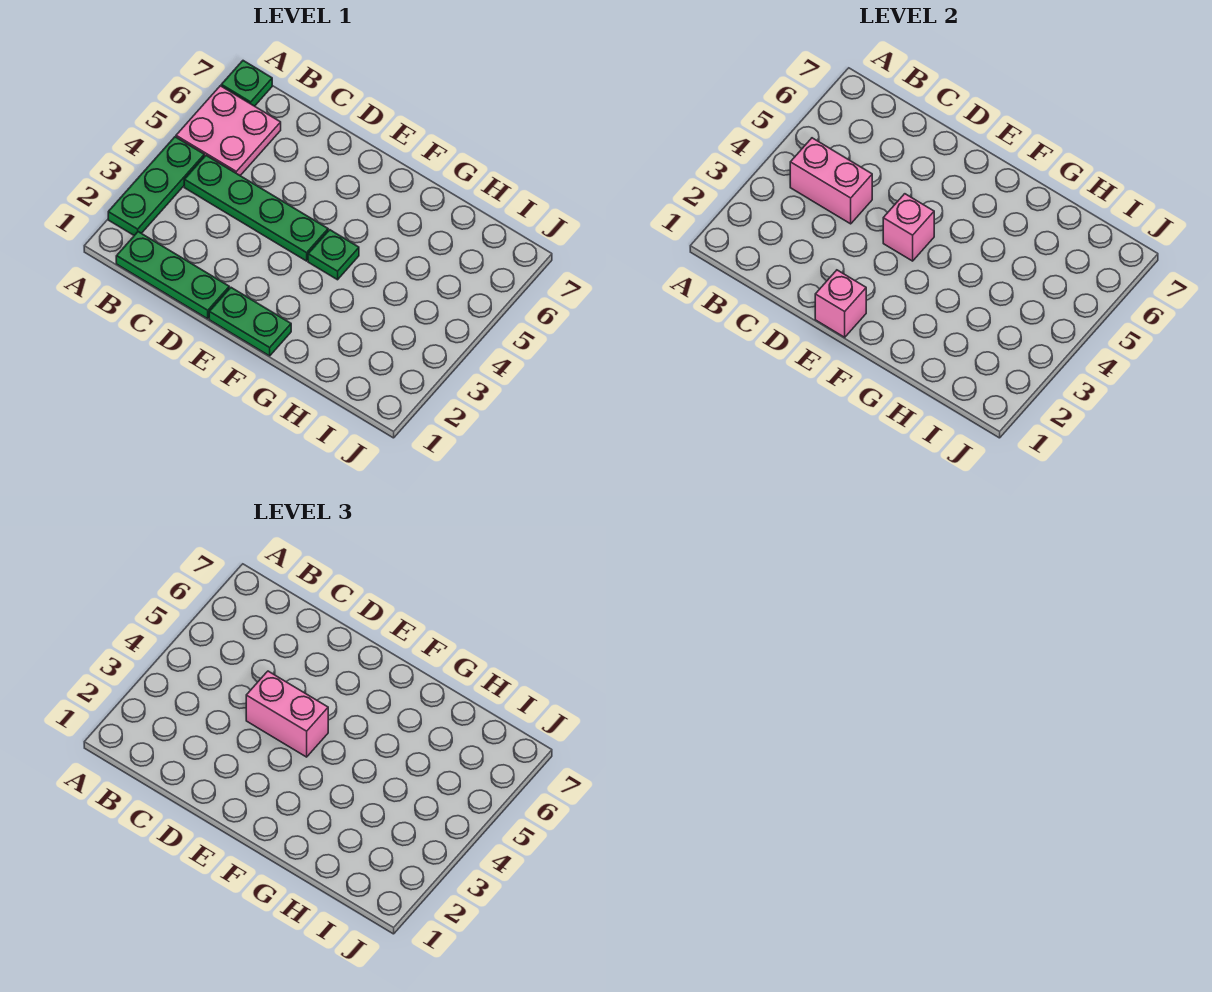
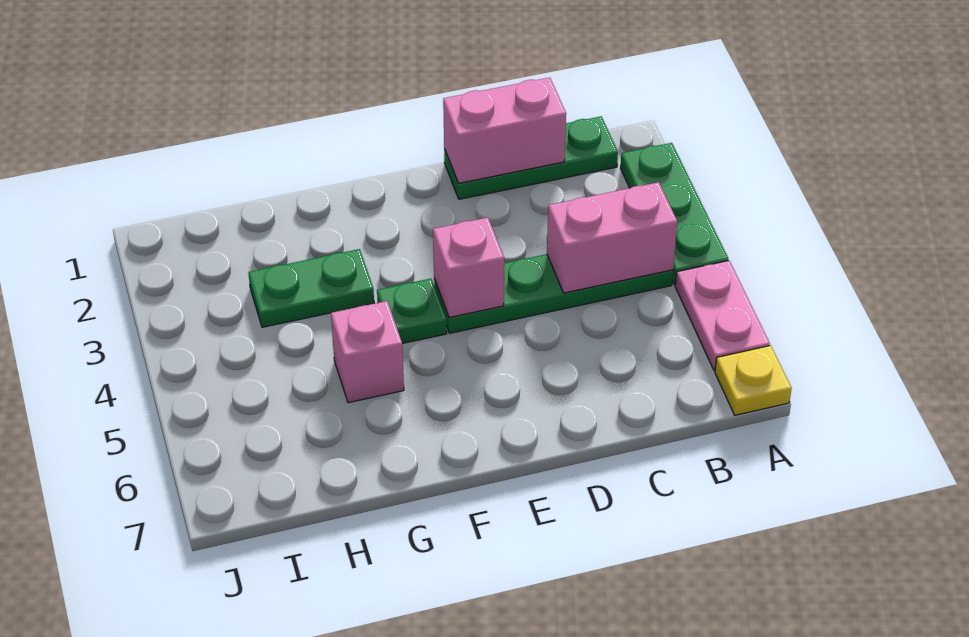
pink 2x2 plate [176,86,281,176] -> pink 1x2 plate [675,261,770,370]
green 1x1 plate [221,61,272,106] -> yellow 1x1 plate [715,346,792,415]
pink 1x2 brick [246,671,328,757] -> pink 1x2 brick moved to [443,78,566,184]
green 1x2 plate [209,288,291,356] -> green 1x2 plate moved to [248,249,374,327]
pink 1x1 brick [815,270,866,337] -> pink 1x1 brick moved to [331,301,404,403]

